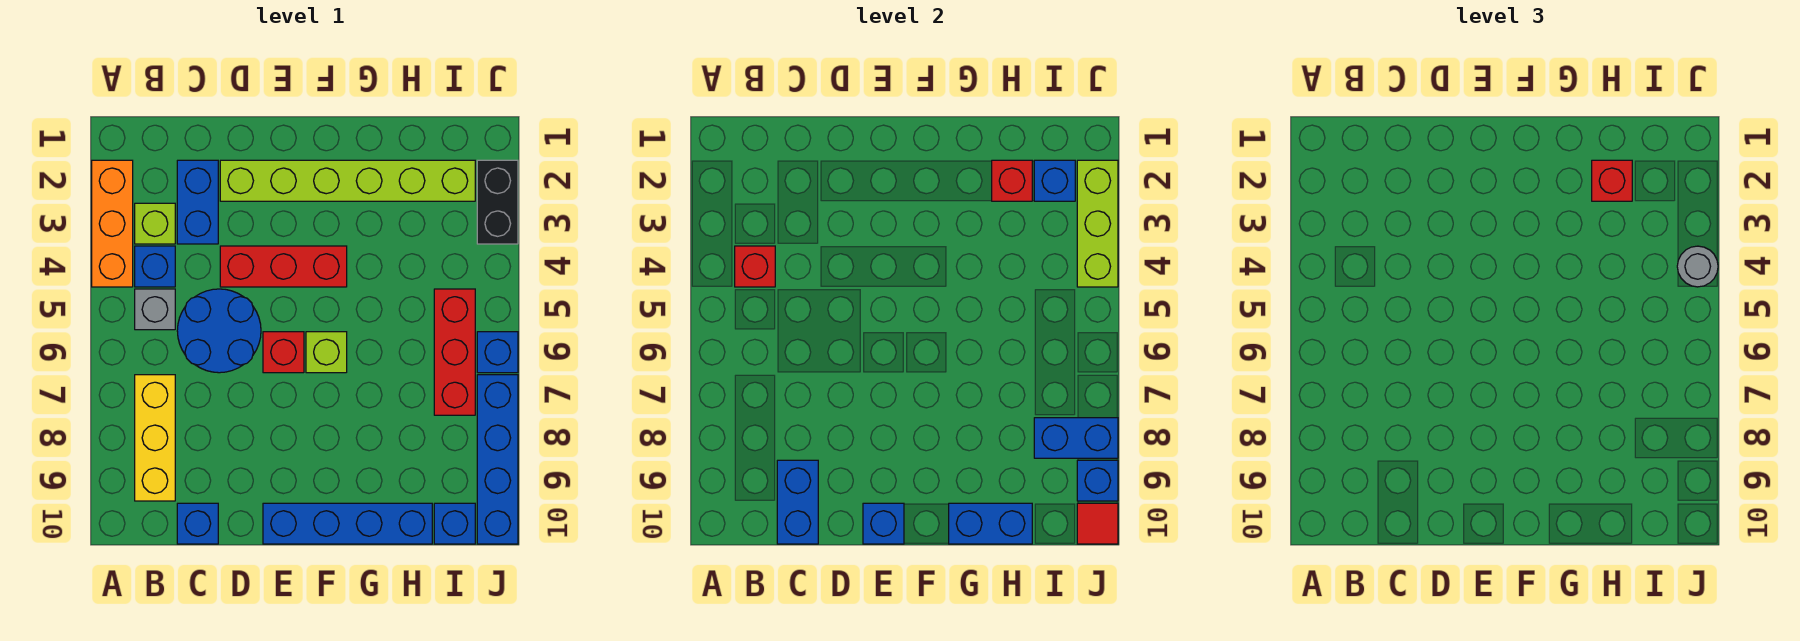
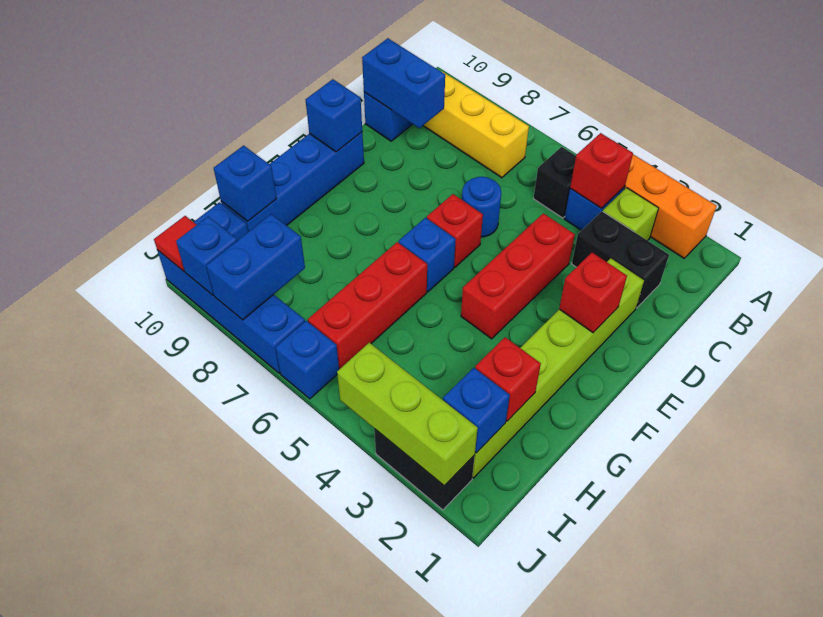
grey 1x1 brick [135,289,175,330] -> black 1x1 brick [533,147,576,218]
blue 1x2 brick [177,160,218,244] -> black 1x2 brick [572,211,669,308]
blue 2x2 round brick [177,289,261,373] -> blue 1x1 round brick [462,177,501,237]
lime 1x1 brick [306,332,347,373] -> blue 1x1 brick [399,218,456,292]
blue 1x2 brick [949,503,1032,544] -> blue 1x1 brick [214,146,277,221]
red 1x1 brick [1592,160,1632,201] -> red 1x1 brick moved to [559,253,627,333]
red 1x3 brick [434,289,475,415] -> red 1x3 brick turned to [308,242,427,369]
grey 1x1 round brick [1677,246,1718,287] -> none

